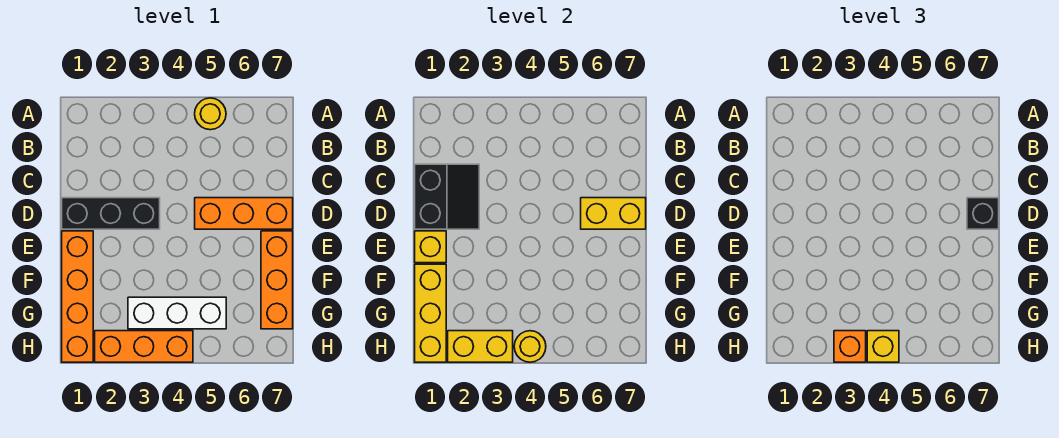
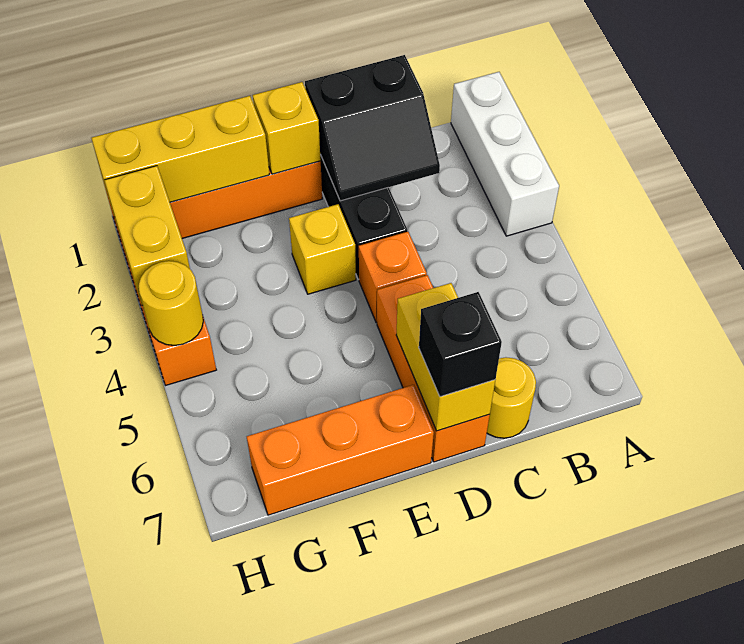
yellow 1x1 round brick [195,98,226,130] -> yellow 1x1 round brick moved to [487,357,536,438]
white 1x3 brick [128,297,226,329] -> white 1x3 brick moved to [451,72,559,236]
orange 1x1 brick [834,331,866,362] -> orange 1x1 brick moved to [359,232,427,322]
yellow 1x1 brick [867,331,899,362] -> yellow 1x1 brick moved to [289,204,356,294]

